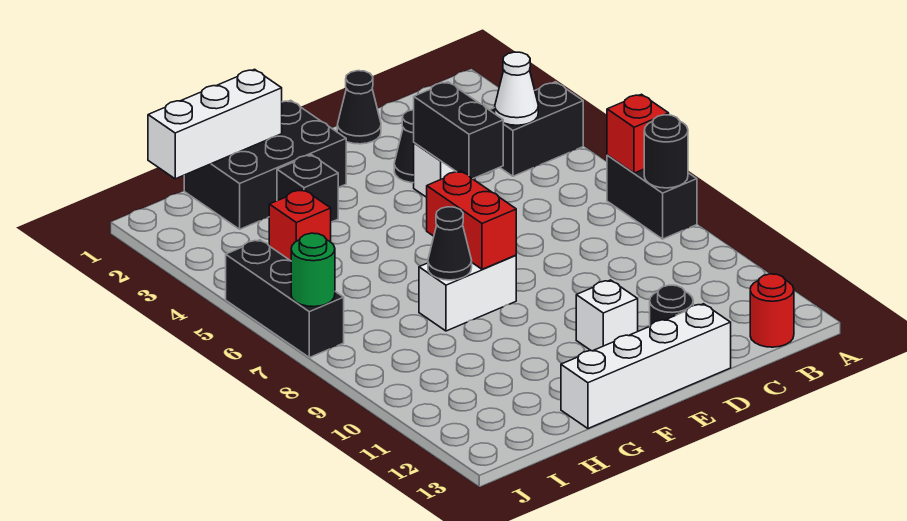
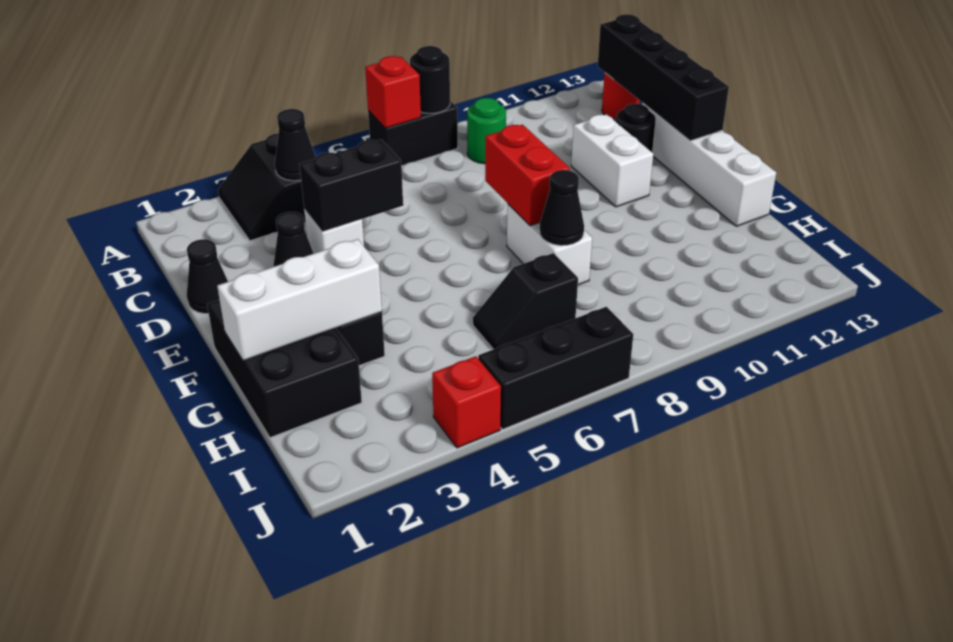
white 1x1 cone [495,52,538,125] -> black 1x1 cone [275,109,316,181]
none -> black 1x4 brick [598,14,729,141]
white 1x1 brick [576,280,638,351] -> white 1x2 brick [571,114,653,207]
red 1x2 brick [427,171,516,269] -> red 1x2 brick turned to [485,125,570,226]
white 1x3 brick [148,69,282,179] -> white 1x3 brick turned to [217,239,382,361]
red 1x1 brick [269,190,331,261] -> red 1x1 brick moved to [432,356,501,448]
none -> black 1x2 slope [473,253,578,349]
green 1x1 round brick [291,233,335,307] -> green 1x1 round brick moved to [467,98,506,164]

